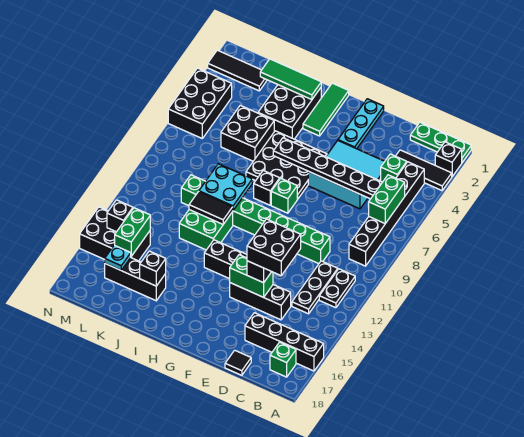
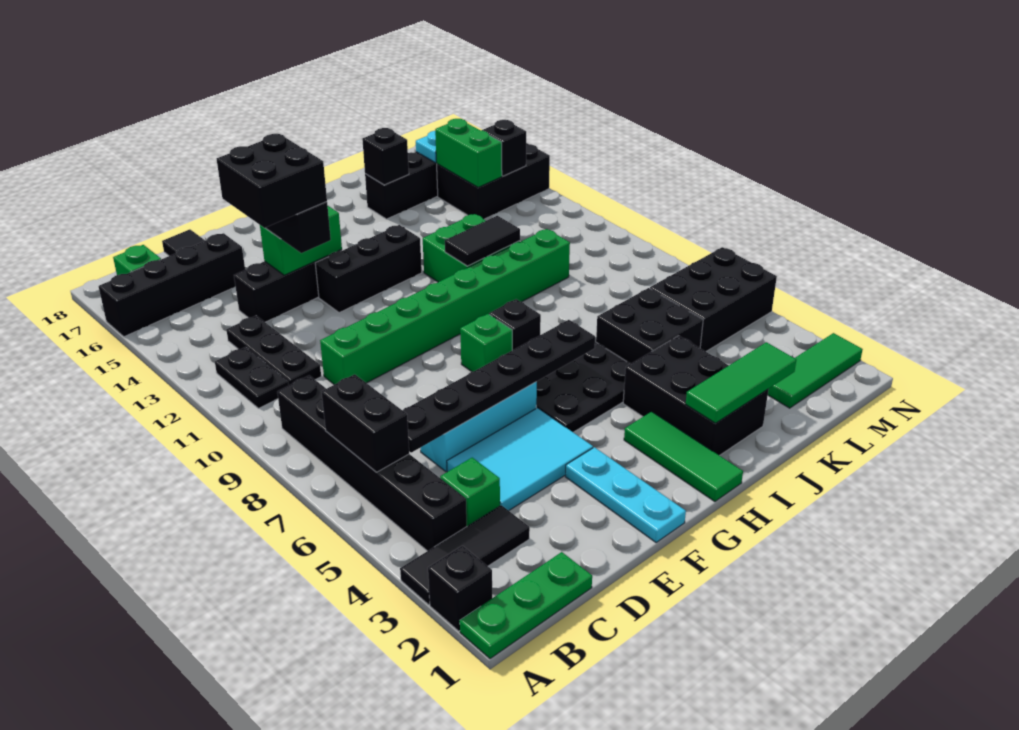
green 1x2 brick [369,175,405,223] -> black 1x2 brick [322,374,409,472]
cyan 2x2 plate [199,164,252,210] -> none
black 1x3 tile [208,50,267,91] -> green 1x3 tile [768,333,863,408]
black 2x3 brick [168,68,232,138] -> black 2x3 brick turned to [650,247,777,352]

